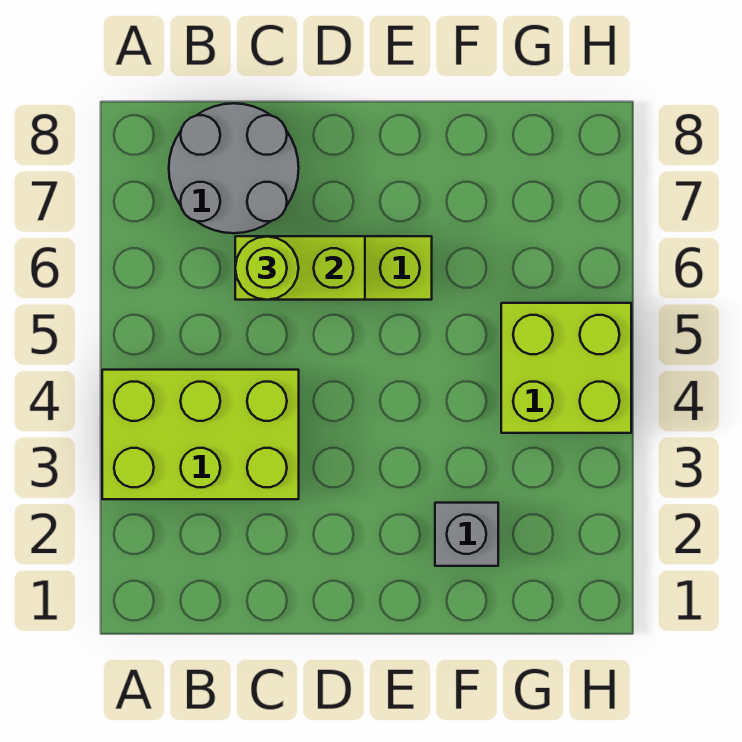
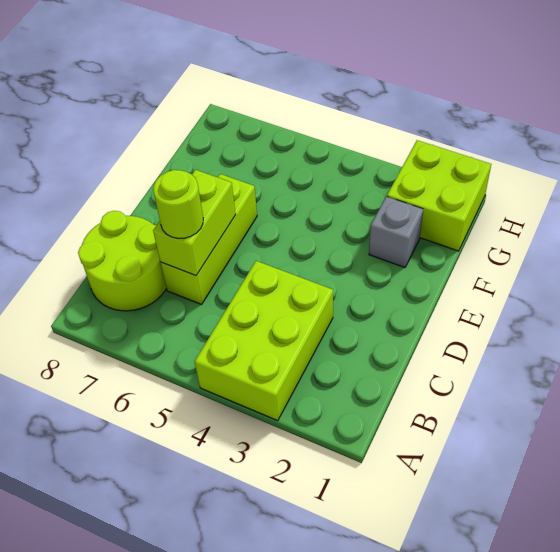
grey 2x2 round brick [169,103,299,233] -> lime 2x2 round brick [78,211,166,311]
lime 2x2 brick [501,303,631,433] -> lime 2x2 brick moved to [387,140,491,251]

